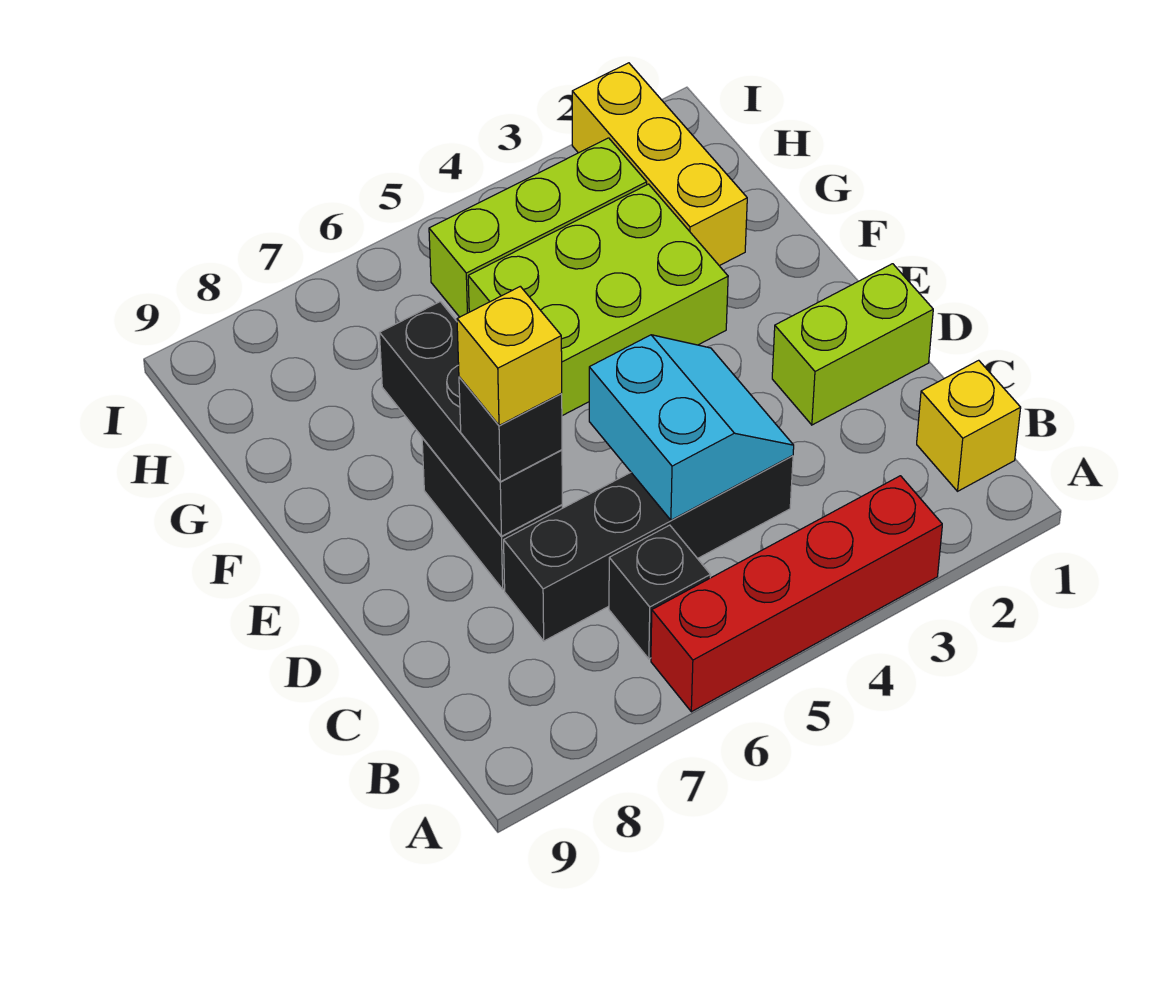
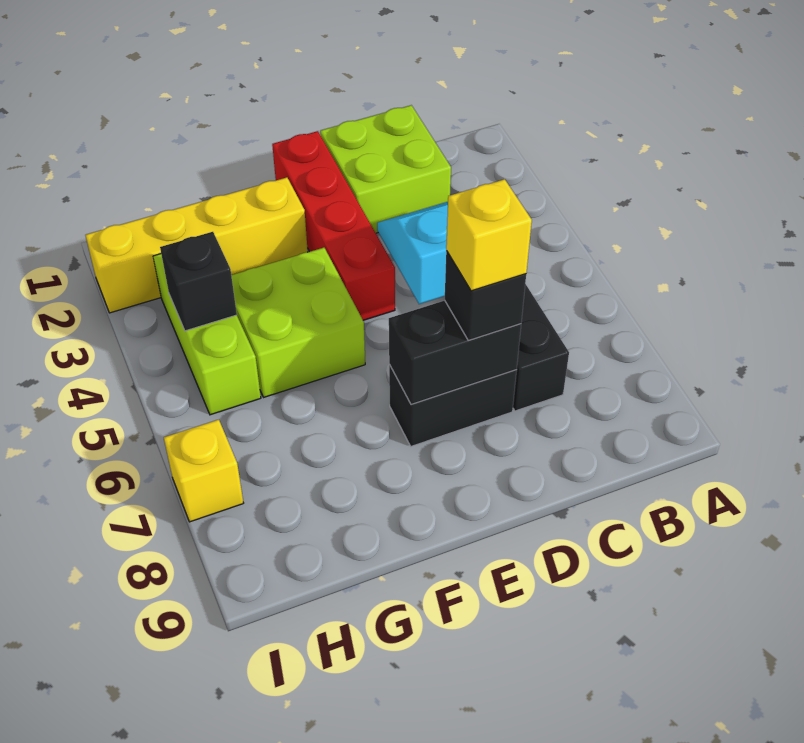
red 1x4 brick [651,476,942,712] -> red 1x4 brick moved to [272,131,395,320]
yellow 1x1 brick [917,360,1021,491] -> yellow 1x1 brick moved to [164,420,243,522]
black 1x1 brick [609,525,711,659] -> black 1x1 brick moved to [160,232,237,331]
lime 1x2 brick [772,264,933,425] -> lime 2x2 brick [320,105,451,233]
black 1x3 brick [380,302,562,536] -> black 1x2 brick [389,301,521,404]
lime 2x3 brick [468,184,728,416] -> lime 2x2 brick [231,248,365,397]
yellow 1x3 brick [572,63,747,266] -> yellow 1x4 brick [85,177,308,313]

